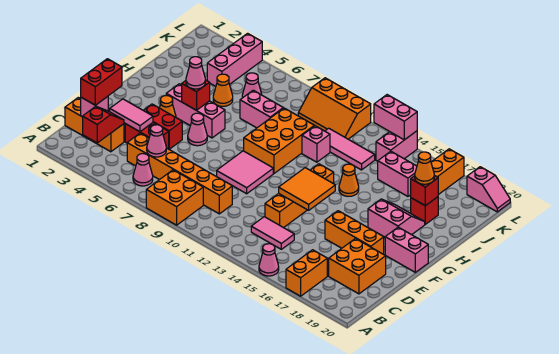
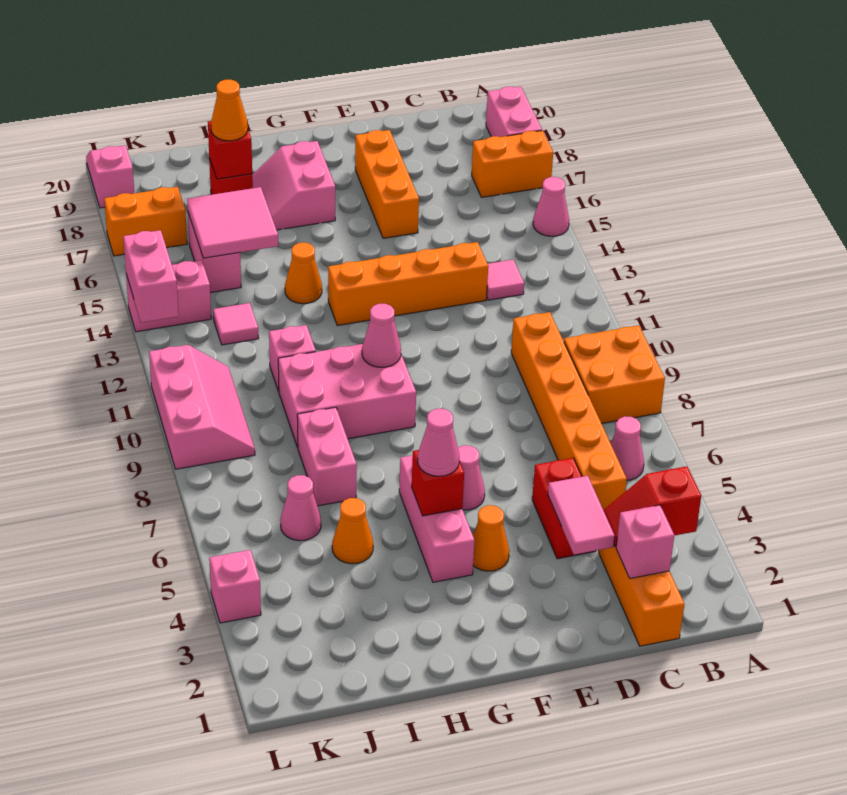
red 1x2 brick [81,59,122,105] -> none
pink 1x1 cone [147,125,166,157] -> pink 1x1 cone moved to [362,304,401,367]
pink 1x2 tile [251,217,294,249] -> pink 1x1 tile [487,260,524,300]
orange 2x2 brick [329,239,386,294] -> none
red 1x2 brick [143,104,182,149] -> none
pink 2x2 tile [217,151,273,194] -> pink 2x2 tile moved to [187,187,278,258]
orange 2x2 tile [279,168,335,210] -> none
pink 1x2 brick [385,227,428,272] -> pink 1x2 brick moved to [486,87,542,137]
orange 2x3 brick [244,108,314,173] -> pink 2x3 brick [278,344,416,447]
pink 1x3 brick [207,33,262,86] -> pink 1x1 brick [209,550,261,623]
pink 1x3 tile [325,128,375,170] -> pink 1x1 tile [213,303,259,345]
orange 2x3 slope [298,78,371,139] -> pink 2x3 slope [149,345,255,469]

